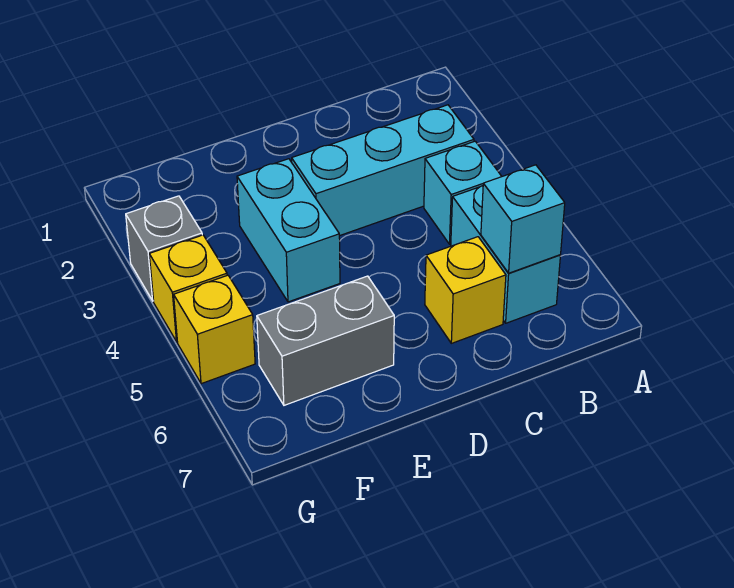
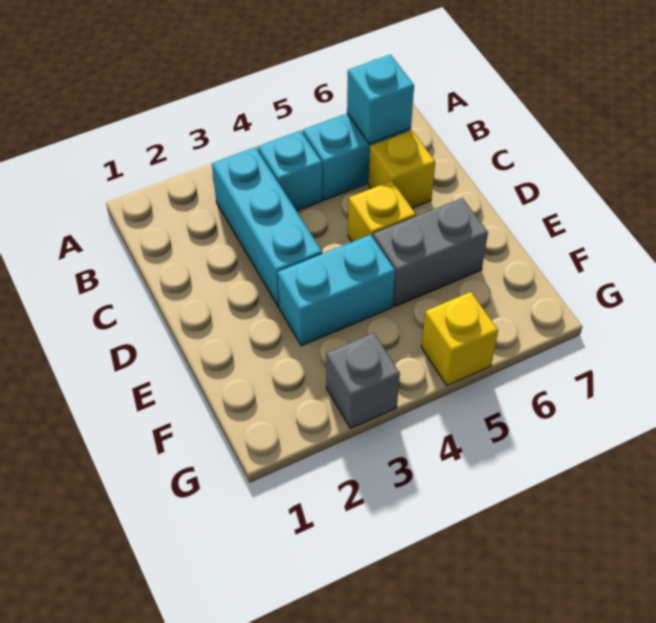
grey 1x2 brick [257,276,394,405] -> grey 1x2 brick turned to [373,198,488,306]
yellow 1x1 brick [149,235,227,342] -> yellow 1x1 brick moved to [348,181,416,242]

